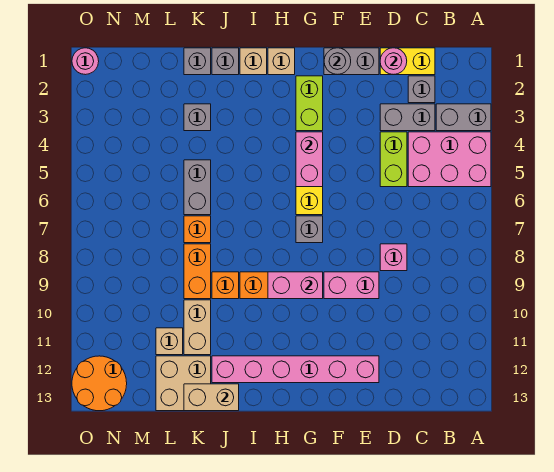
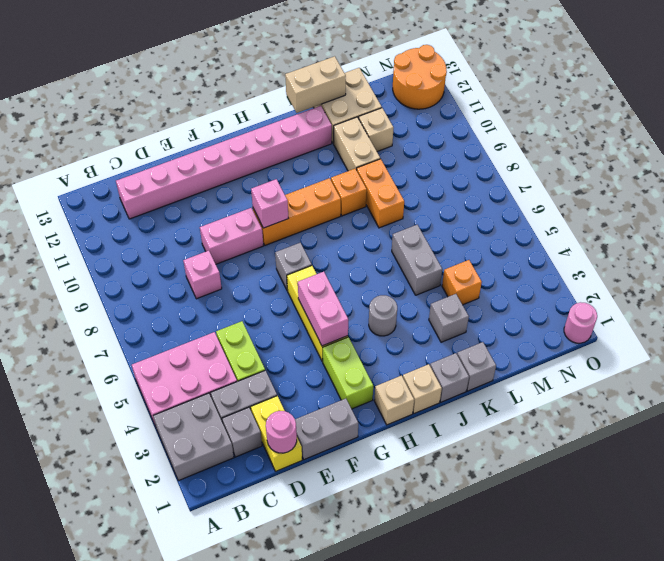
grey 1x2 brick [436,104,491,131] -> grey 2x2 brick [153,393,234,481]
yellow 1x2 brick [380,48,435,75] -> yellow 1x2 brick turned to [251,396,302,471]
pink 1x6 brick [212,356,379,383] -> pink 1x8 brick [116,106,332,219]
grey 1x1 round brick [324,48,351,75] -> grey 1x1 round brick moved to [369,295,397,336]
pink 1x2 brick [268,272,323,299] -> pink 1x1 brick [251,179,288,228]
orange 1x1 brick [184,216,211,243] -> orange 1x1 brick moved to [442,260,482,305]

